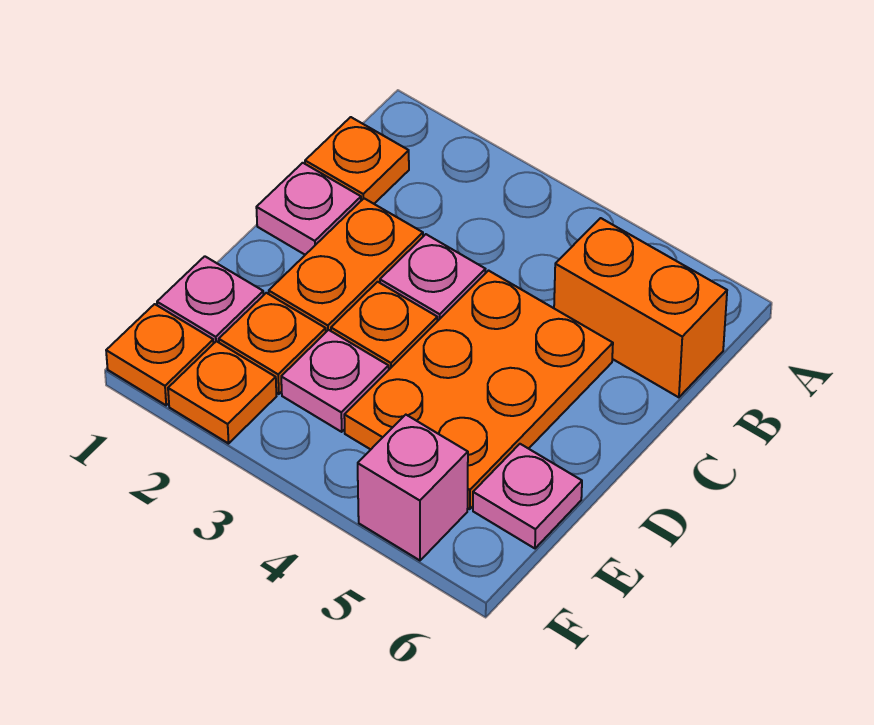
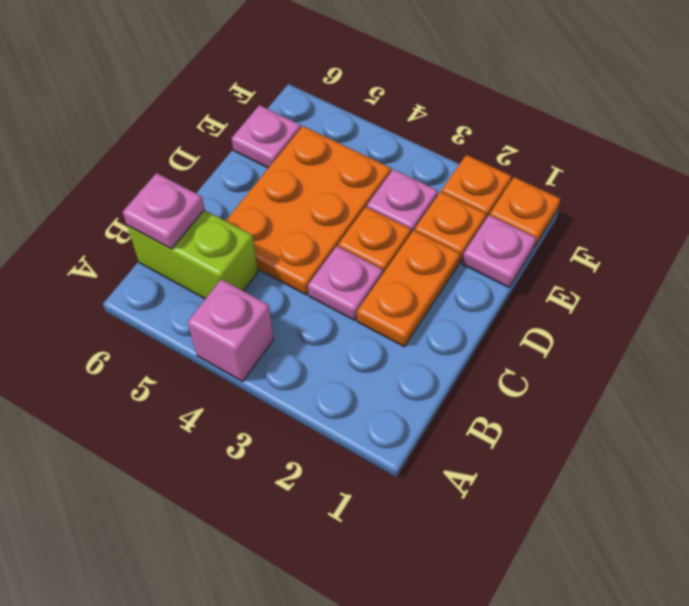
orange 1x1 plate [305,117,409,204] -> none
orange 1x2 brick [554,218,727,397] -> lime 1x2 brick [127,210,258,299]
pink 1x1 plate [256,163,361,255] -> pink 1x1 plate moved to [123,173,204,249]
pink 1x1 brick [358,415,468,560] -> pink 1x1 brick moved to [188,279,274,381]

